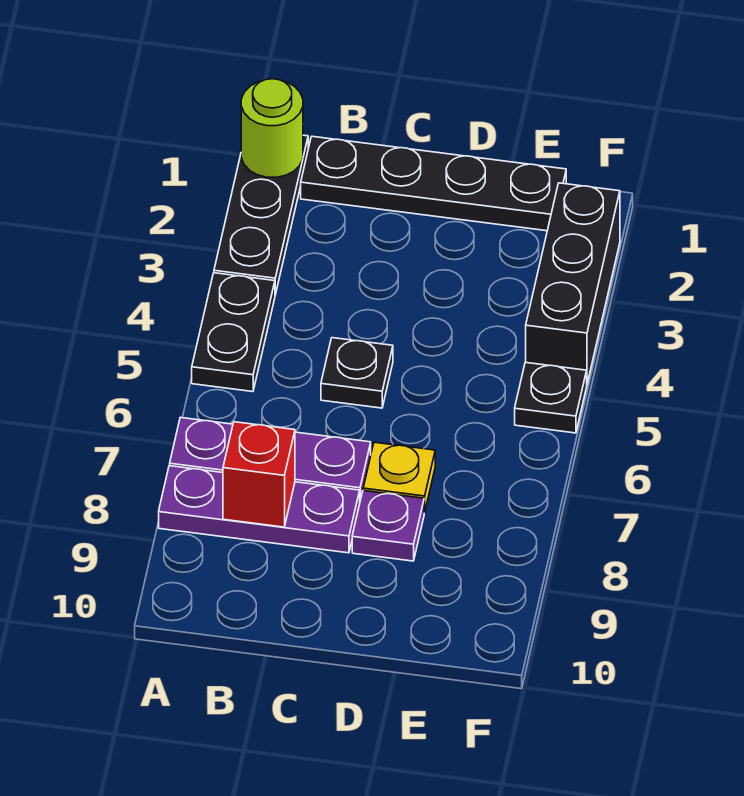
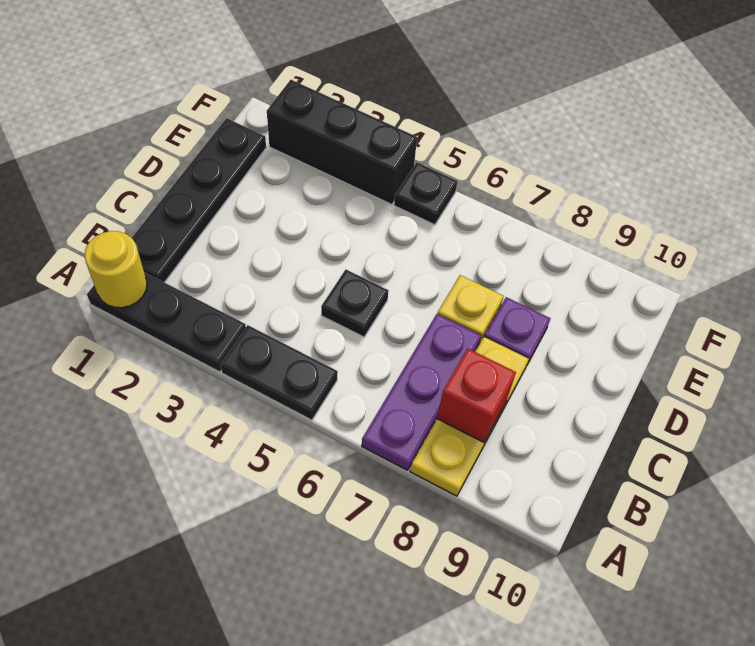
lime 1x1 round brick [241,79,303,177] -> yellow 1x1 round brick [84,231,147,308]
purple 1x3 plate [159,466,360,553] -> yellow 1x3 plate [410,337,529,496]

